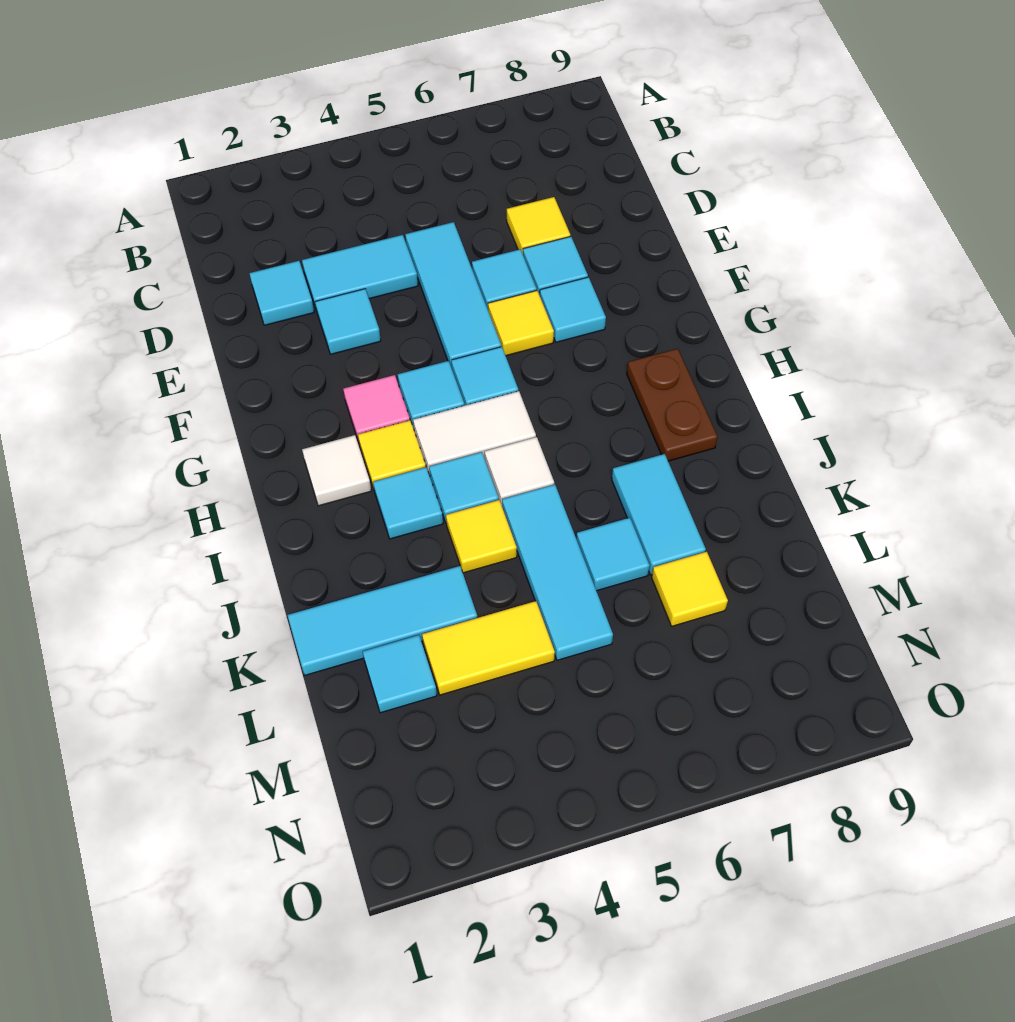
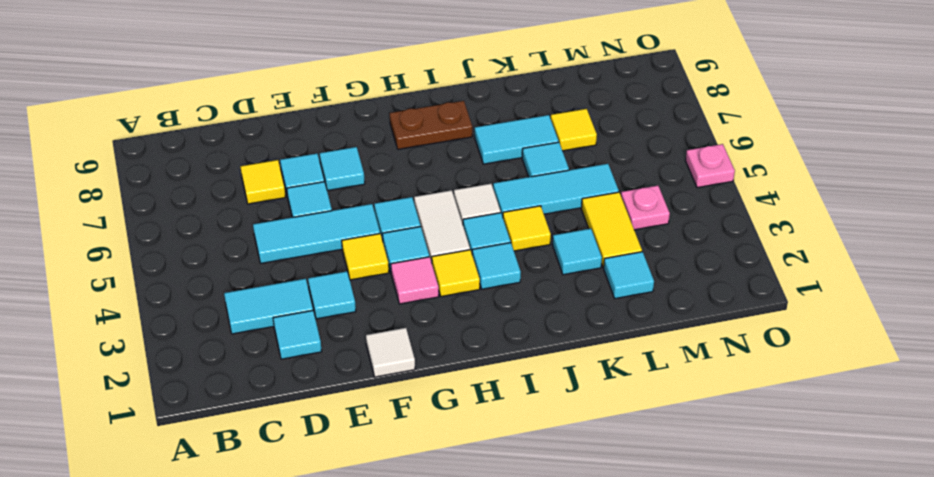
cyan 1x2 tile [302,235,418,310] -> cyan 1x2 tile turned to [224,279,313,334]
yellow 1x1 tile [488,291,554,356] -> yellow 1x1 tile moved to [342,234,389,280]
white 1x1 tile [302,435,371,506] -> white 1x1 tile moved to [366,328,415,377]
cyan 1x3 tile [288,566,477,675] -> cyan 1x1 tile [553,229,602,275]
none -> pink 1x1 plate [621,186,670,230]
none -> pink 1x1 plate [686,144,735,188]

